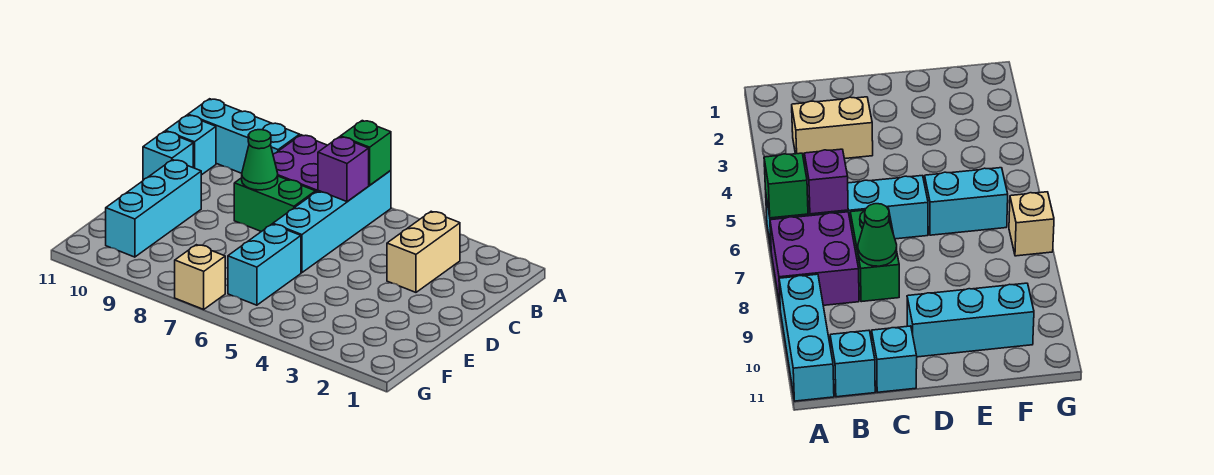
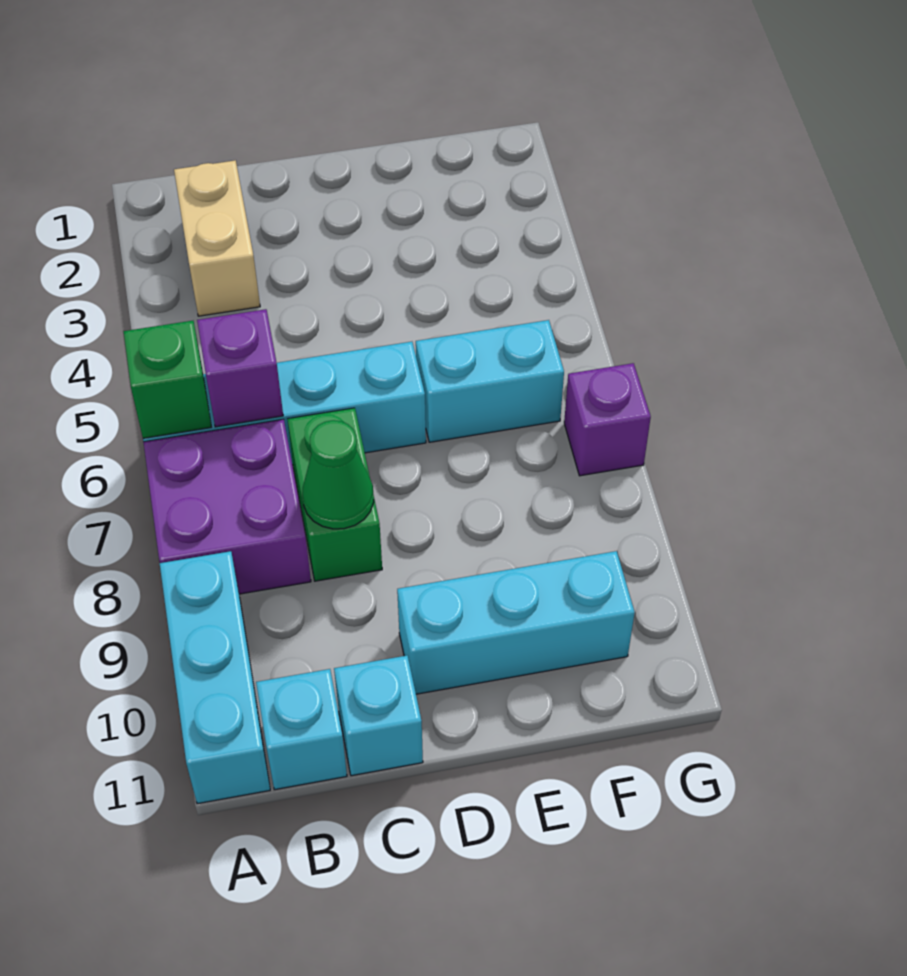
tan 1x2 brick [387,211,460,292] -> tan 1x2 brick turned to [174,160,260,316]
tan 1x1 brick [175,245,225,309] -> purple 1x1 brick [564,363,651,476]

